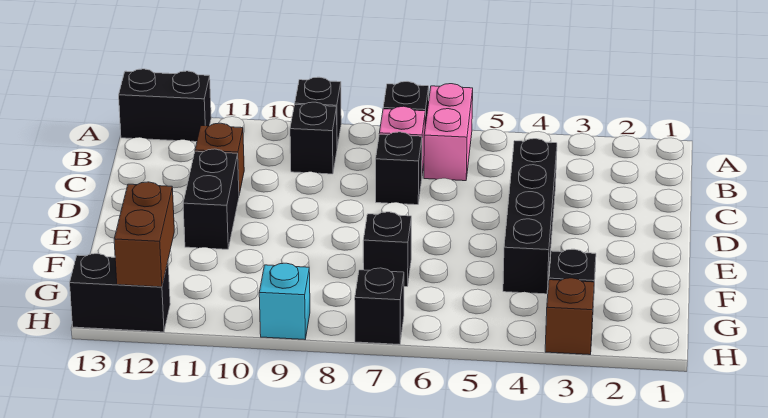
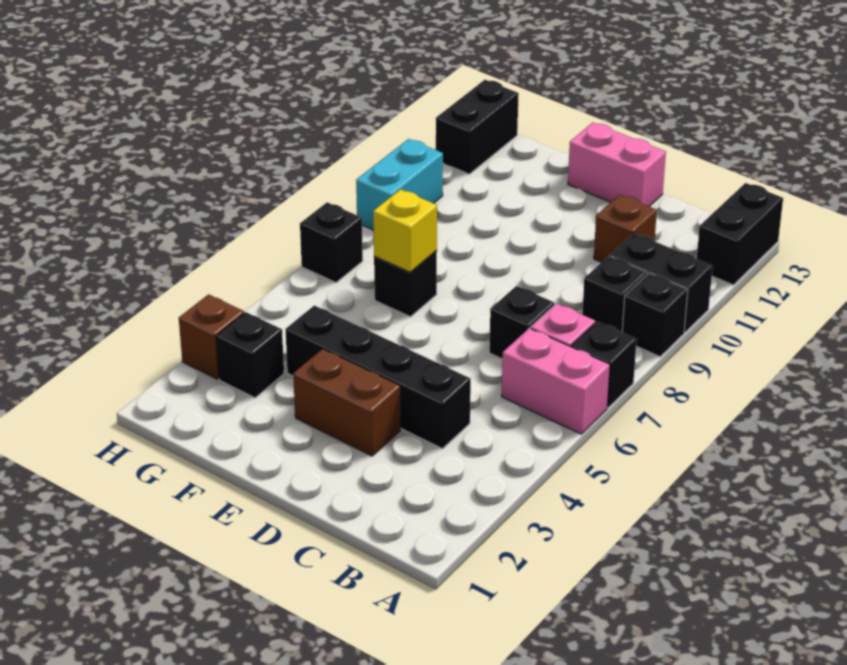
black 1x2 brick [183,149,239,249] -> black 1x2 brick moved to [610,233,713,332]
none -> pink 1x2 brick [568,123,666,206]
none -> yellow 1x1 brick [373,189,437,272]
brown 1x2 brick [114,182,174,287] -> brown 1x2 brick moved to [293,349,401,456]
cyan 1x1 brick [259,263,310,339] -> cyan 1x2 brick [356,139,443,230]

